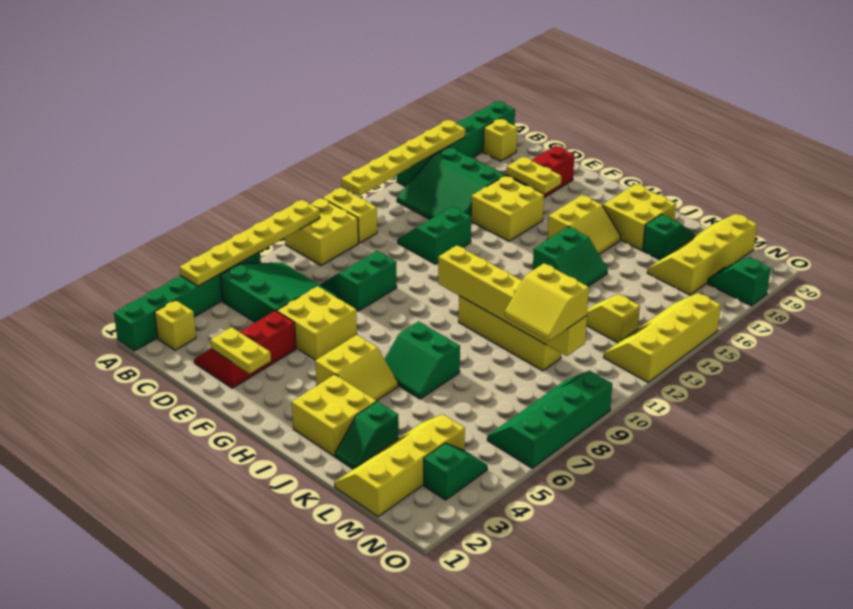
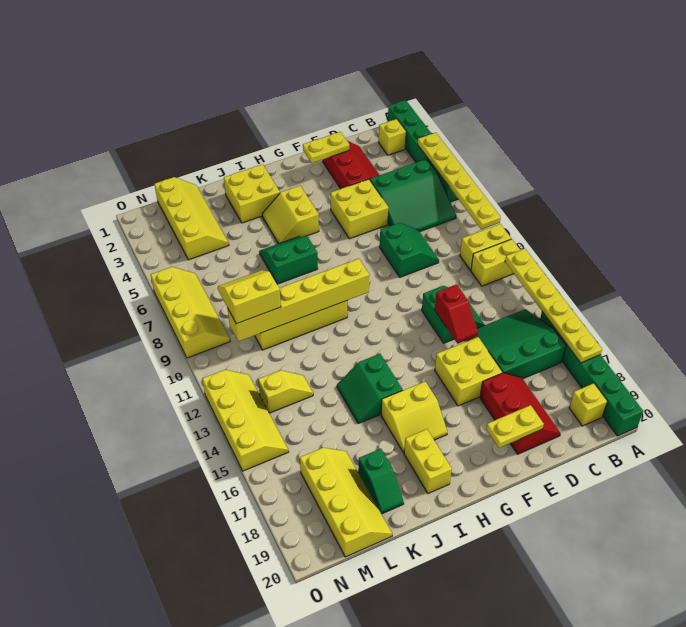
yellow 2x2 brick [285,198,358,265] -> yellow 1x2 brick [460,224,511,270]
none -> red 1x2 slope [435,284,478,344]
yellow 1x2 plate [506,157,561,194] -> yellow 1x2 plate moved to [486,405,544,448]
yellow 2x2 slope [547,195,620,254] -> yellow 2x2 slope turned to [381,382,447,453]
yellow 2x2 brick [603,184,676,250] -> yellow 1x2 brick [404,429,452,494]
green 1x2 slope [335,401,399,469] -> none
green 1x2 slope [424,443,487,500] -> none
green 2x4 slope [487,371,612,468] -> yellow 2x4 slope [151,267,230,358]
green 1x2 slope [708,257,771,306] -> none

